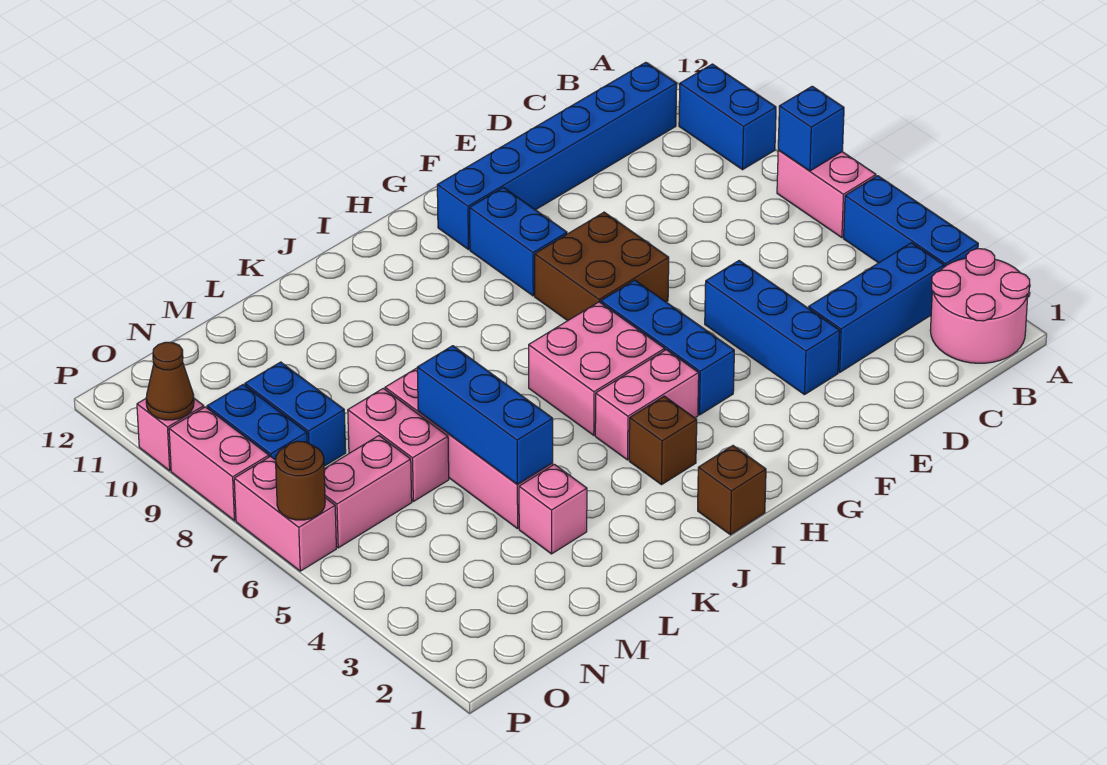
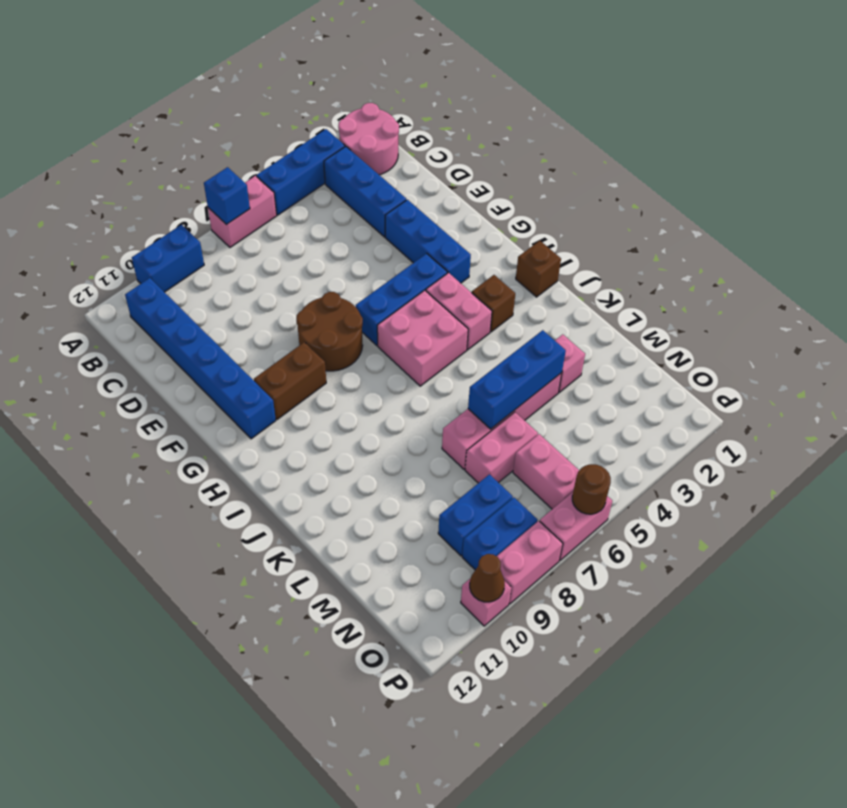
blue 1x3 brick [705,261,840,395] -> blue 1x3 brick turned to [385,200,471,283]
brown 2x2 brick [535,212,669,321] -> brown 2x2 round brick [296,292,363,371]
blue 1x2 brick [470,188,567,296] -> brown 1x2 brick [254,342,326,419]

